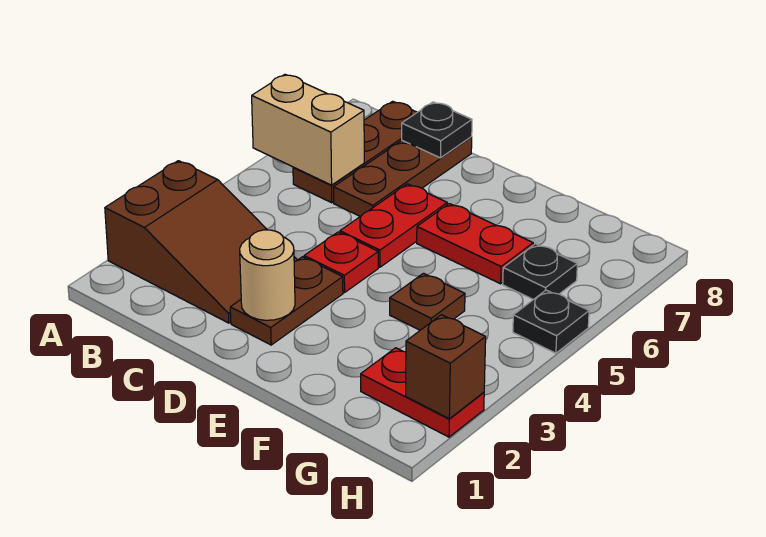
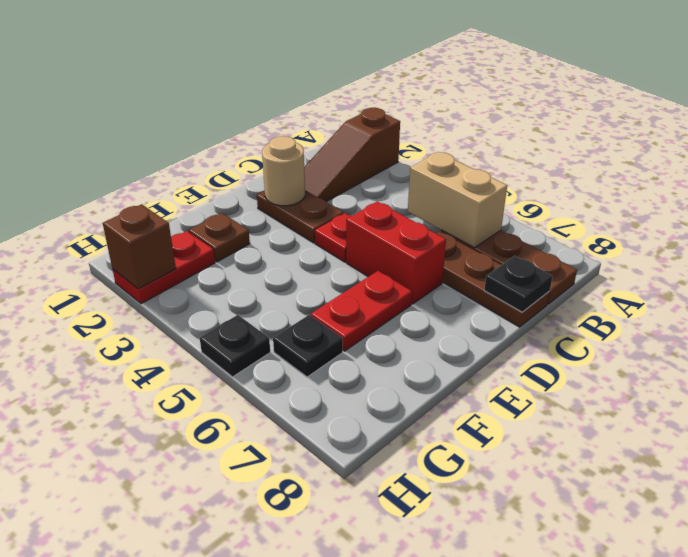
brown 2x3 slope [105,161,297,323] -> brown 1x3 slope [304,108,400,202]
tan 1x2 brick [252,74,364,185] -> tan 1x2 brick turned to [408,152,507,248]
red 1x2 plate [340,184,447,267] -> red 1x2 brick [346,201,446,304]
brown 1x1 plate [390,273,465,330] -> brown 1x1 plate moved to [189,213,250,262]

